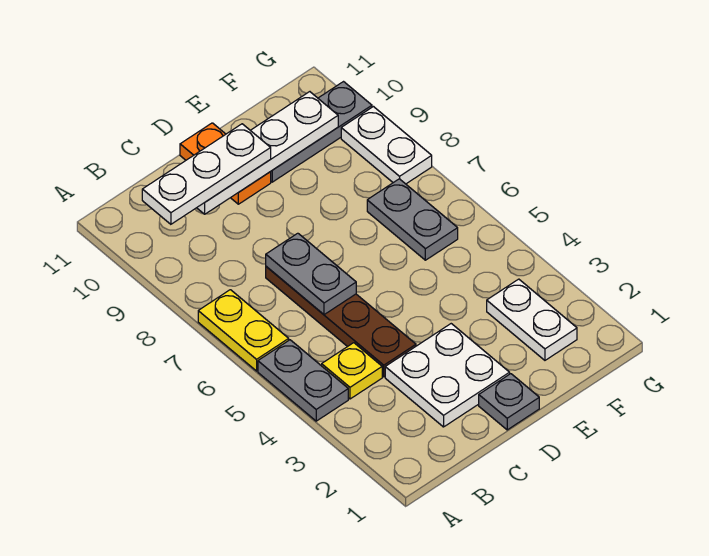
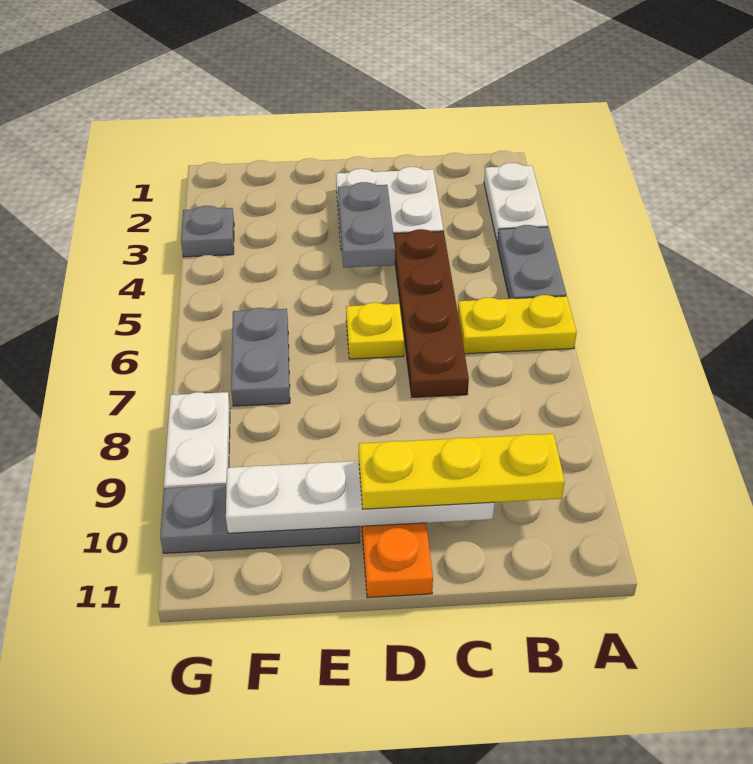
yellow 1x2 plate [198,290,289,371] -> yellow 1x2 plate turned to [458,295,577,354]
yellow 1x1 plate [322,343,382,399] -> yellow 1x1 plate moved to [346,303,404,359]
white 1x3 plate [142,124,271,224] -> yellow 1x3 plate [359,434,565,509]
grey 1x2 plate [266,233,356,315] -> grey 1x2 plate moved to [338,182,395,268]
grey 1x1 plate [479,374,539,430] -> grey 1x1 plate moved to [181,206,234,257]
white 1x2 plate [487,279,577,360] -> white 1x2 plate moved to [484,163,548,243]

